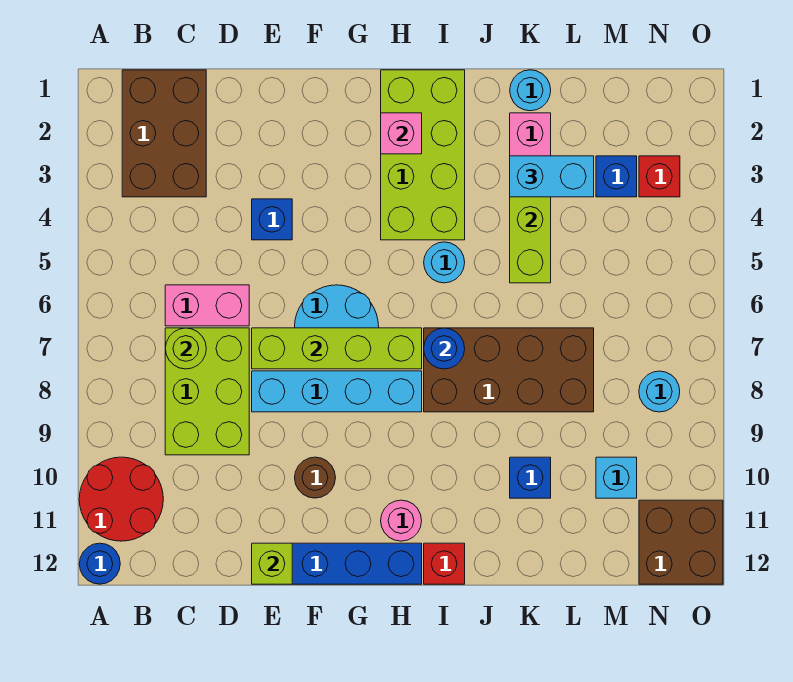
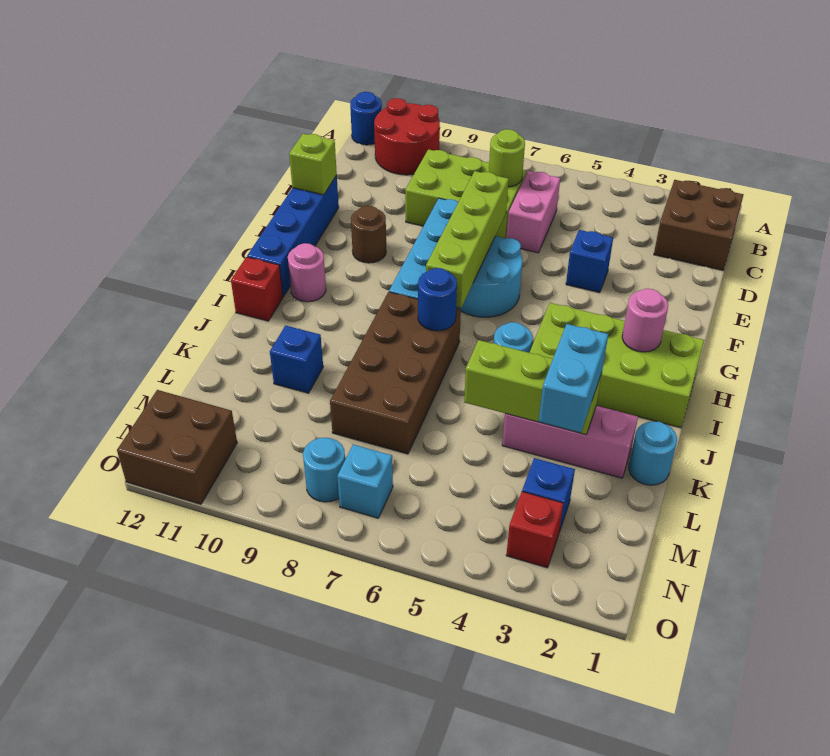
brown 2x3 brick [122,70,206,197] -> brown 2x2 brick [654,180,743,270]
pink 1x1 brick [381,113,422,154] -> pink 1x1 round brick [622,289,668,352]
cyan 1x1 brick [596,457,637,498] -> cyan 1x1 brick moved to [337,444,393,518]

